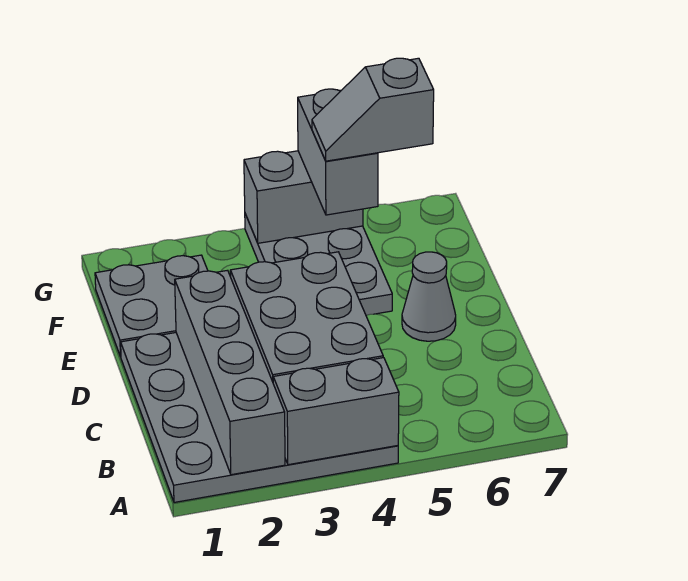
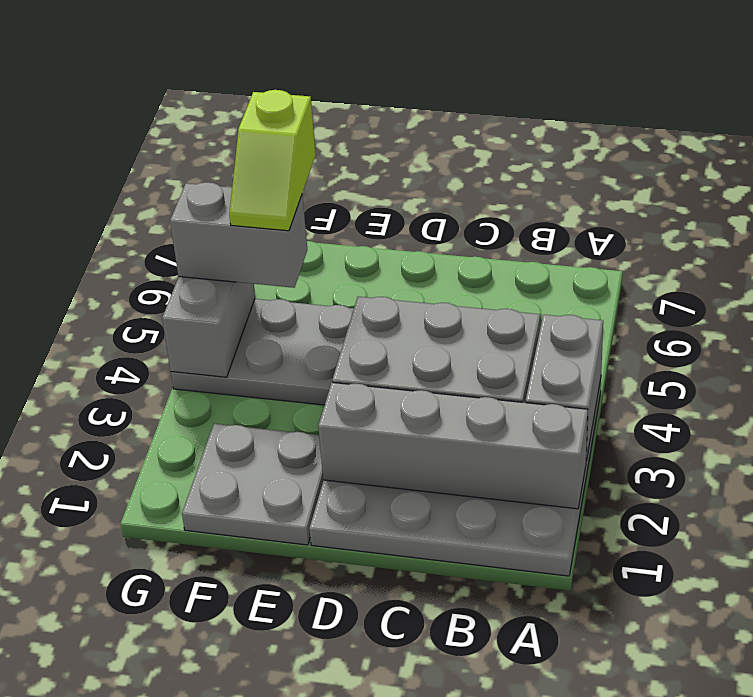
grey 1x1 cone [402,252,456,341] -> none
grey 1x2 slope [312,58,434,161] -> lime 1x2 slope [229,90,316,231]

